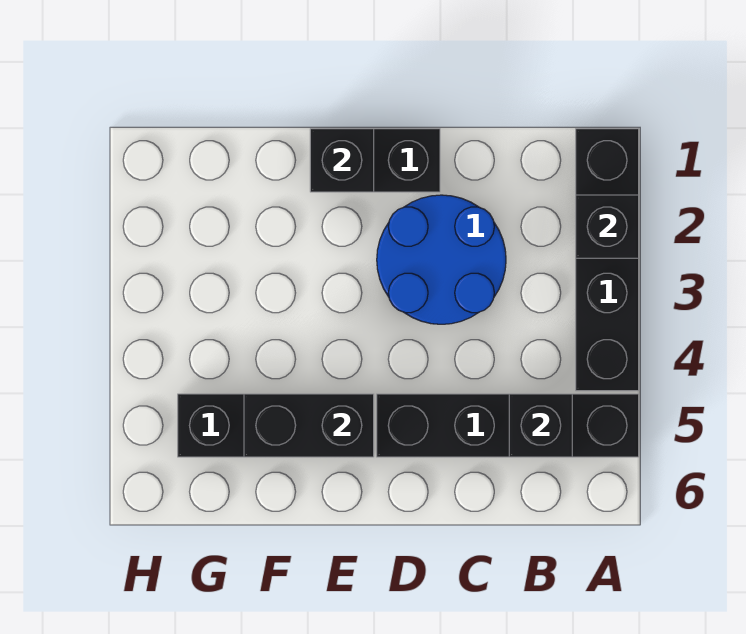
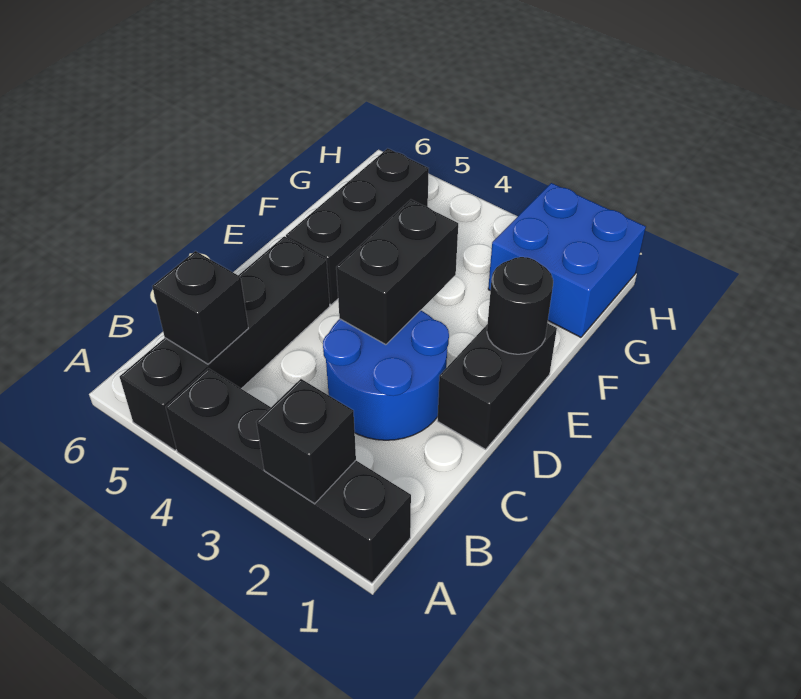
black 1x1 brick [310,129,374,192] -> black 1x1 round brick [487,257,553,354]
black 1x2 brick [244,394,374,457] -> black 1x2 brick moved to [336,200,458,345]
none -> blue 2x2 brick [488,183,646,337]

